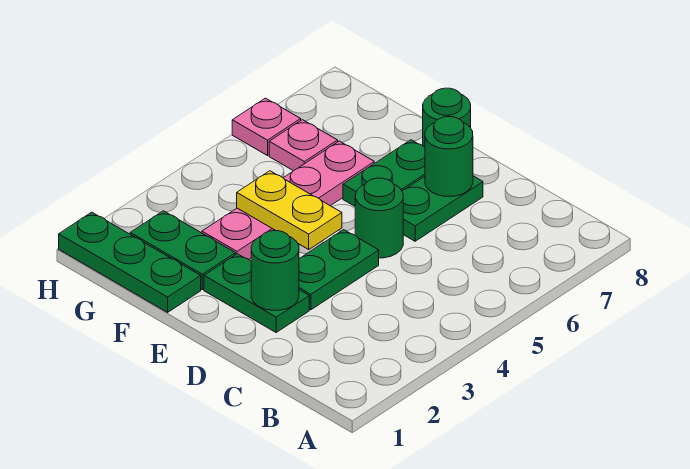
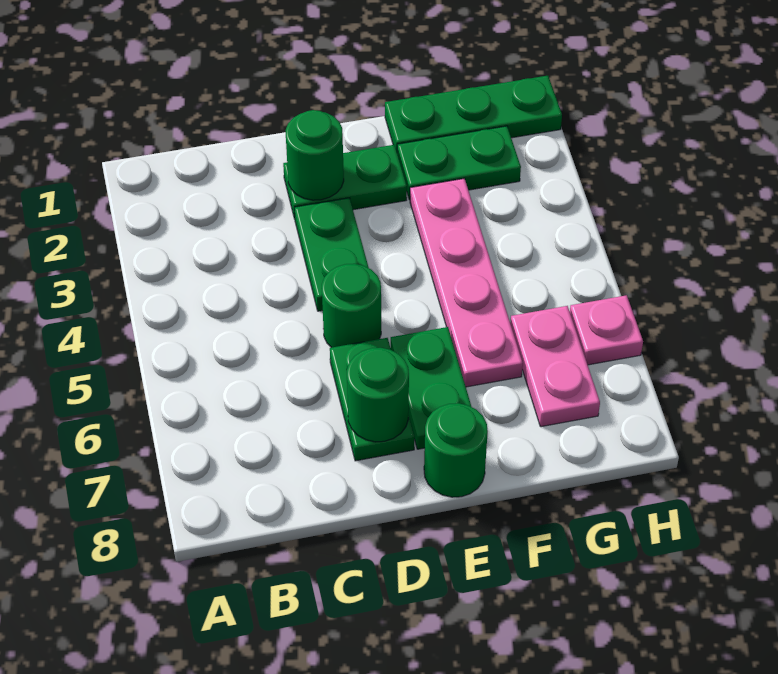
yellow 1x2 plate [237,171,342,249] -> none
pink 1x1 plate [269,120,338,171] -> pink 1x2 plate [510,306,600,427]

